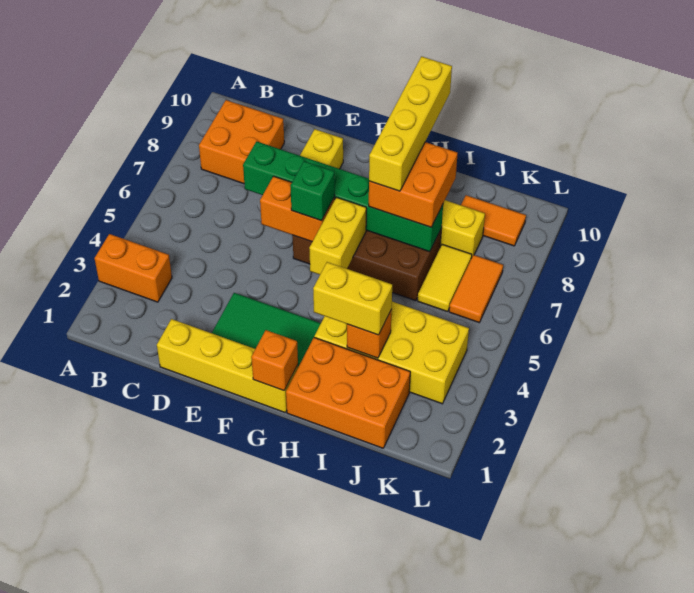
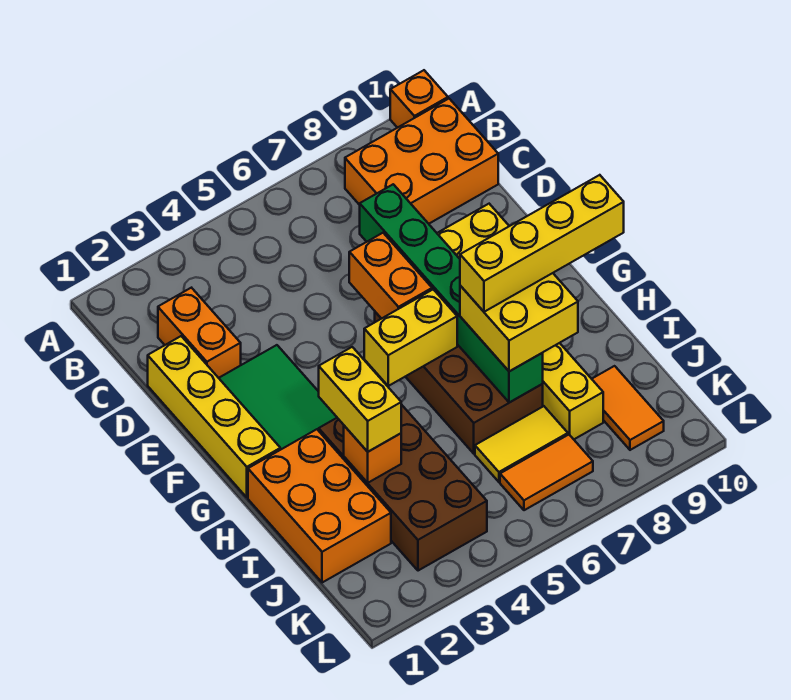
orange 1x2 brick [95,234,172,302] -> orange 1x2 brick moved to [158,288,241,378]
orange 2x2 brick [199,100,284,184] -> orange 2x3 brick [345,99,498,224]
green 1x1 brick [290,161,335,221] -> none
orange 1x1 brick [251,330,298,391] -> orange 1x1 brick moved to [390,70,448,128]
yellow 2x4 brick [314,302,469,404] -> brown 2x4 brick [319,404,487,571]
orange 2x2 brick [369,142,458,227] -> yellow 2x2 brick [460,273,578,371]

